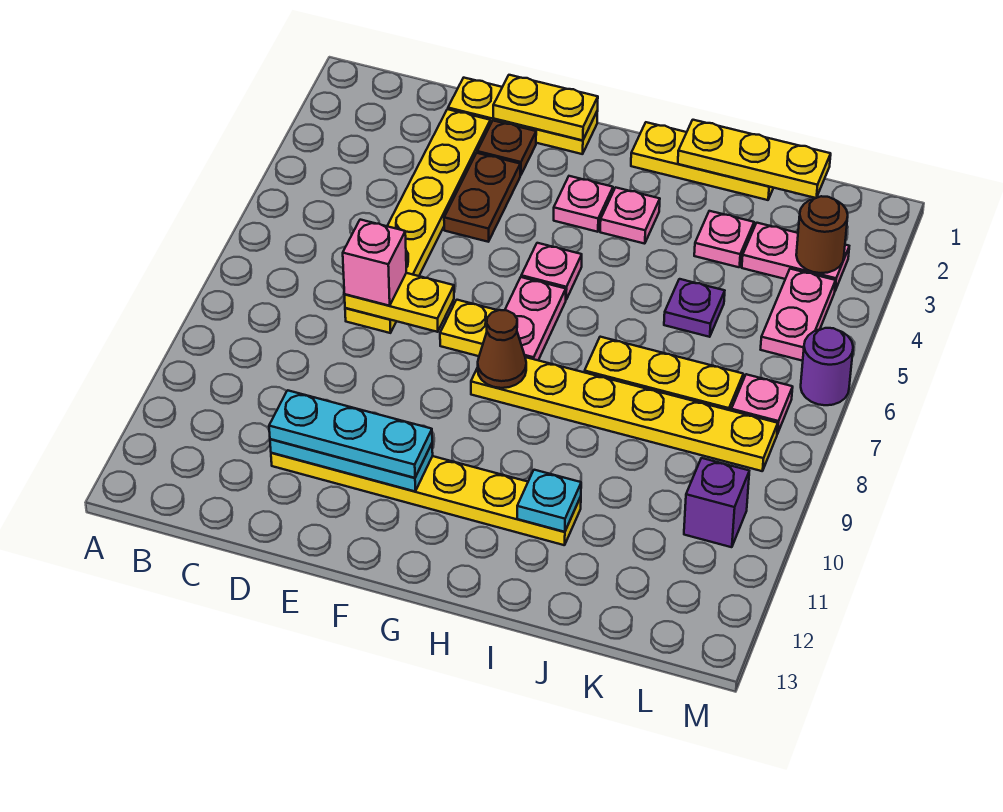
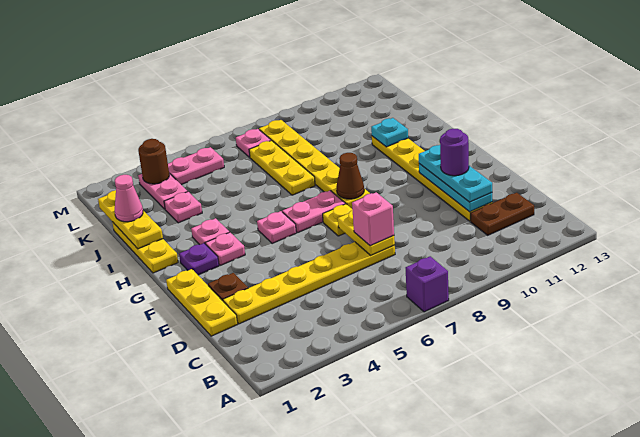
yellow 1x2 plate [493,75,598,140] -> none
brown 1x2 plate [444,153,520,242] -> brown 1x2 plate moved to [471,193,534,235]
none -> pink 1x1 cone [115,175,143,222]
purple 1x1 plate [664,279,725,337] -> purple 1x1 plate moved to [179,243,219,275]
purple 1x1 brick [684,458,749,547] -> purple 1x1 brick moved to [406,256,449,312]
purple 1x1 round brick [801,328,853,405] -> purple 1x1 round brick moved to [440,129,469,176]

